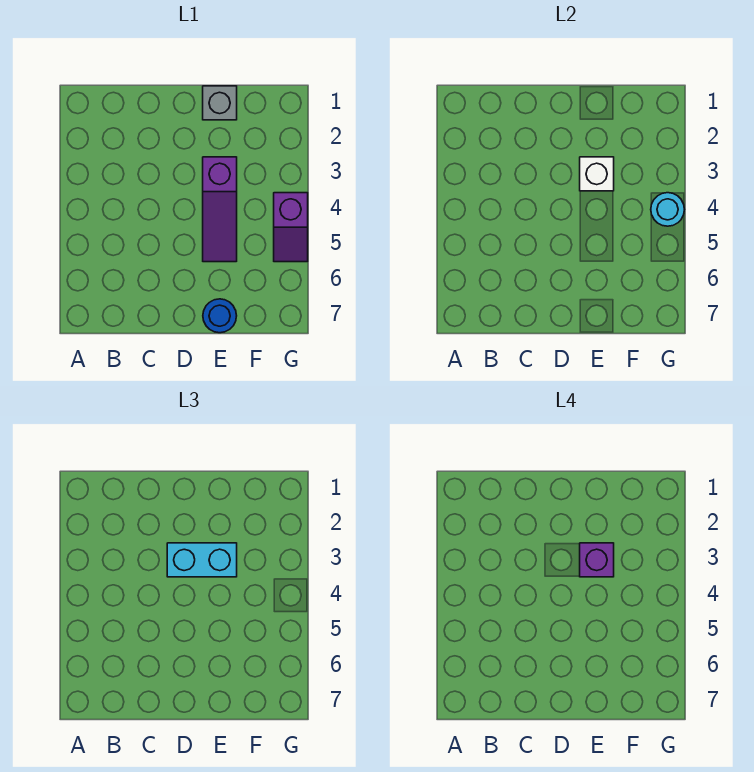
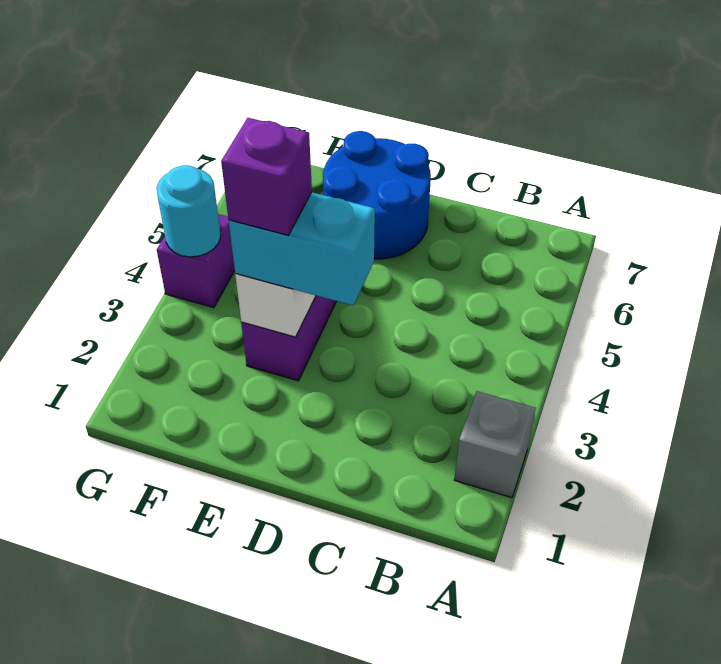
grey 1x1 brick [203,86,237,120] -> grey 1x1 brick moved to [454,391,536,498]
blue 1x1 round brick [203,299,237,333] -> blue 2x2 round brick [323,131,431,259]

